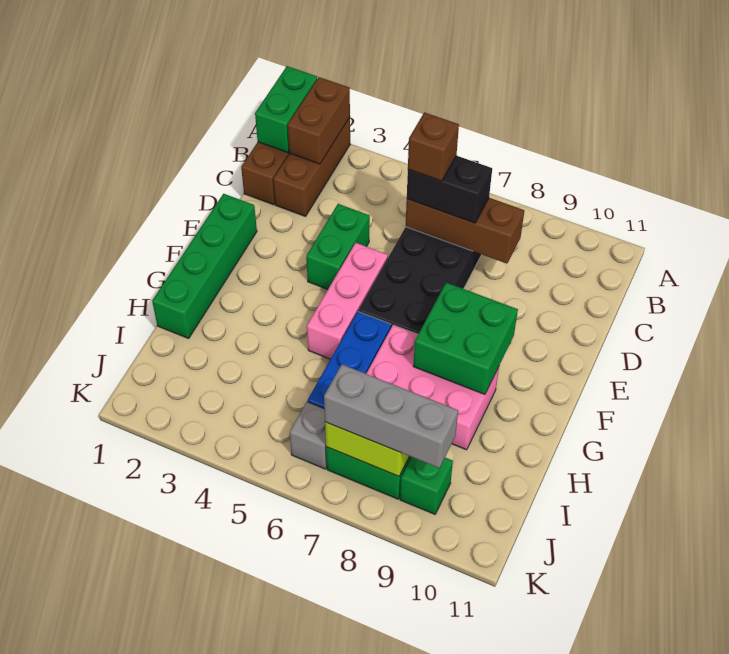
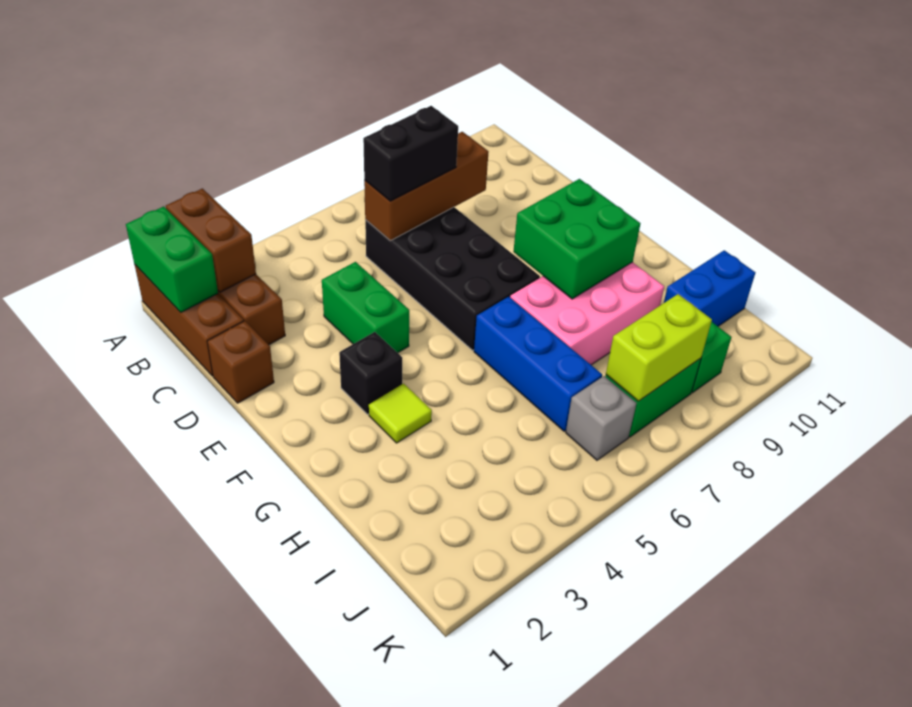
brown 1x1 brick [408,112,459,181] -> brown 1x1 brick moved to [207,321,274,403]
green 1x4 brick [152,194,257,338] -> none
pink 1x3 brick [307,243,388,359] -> none
none -> black 1x1 brick [339,332,402,414]
none -> lime 1x1 tile [369,384,432,443]
none -> blue 1x2 brick [664,250,755,326]
grey 1x3 brick [324,365,458,468] -> none

